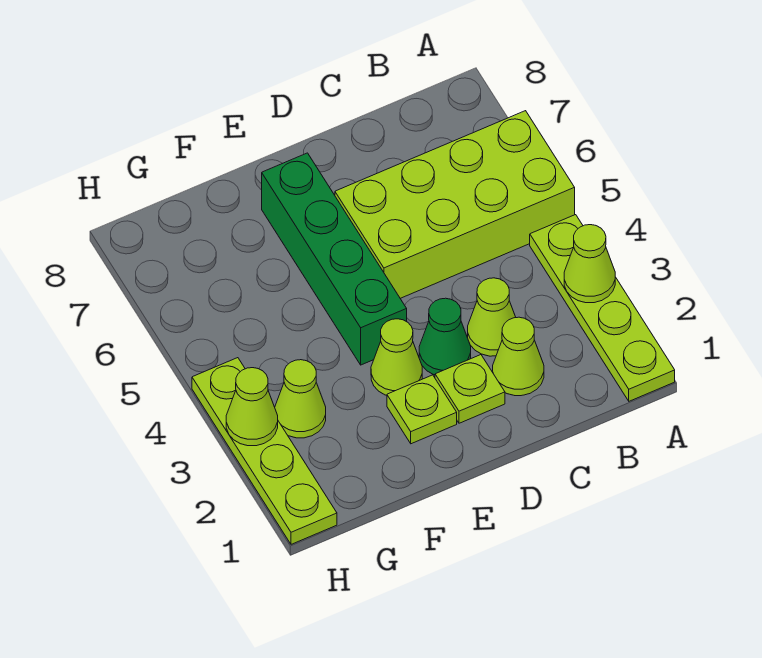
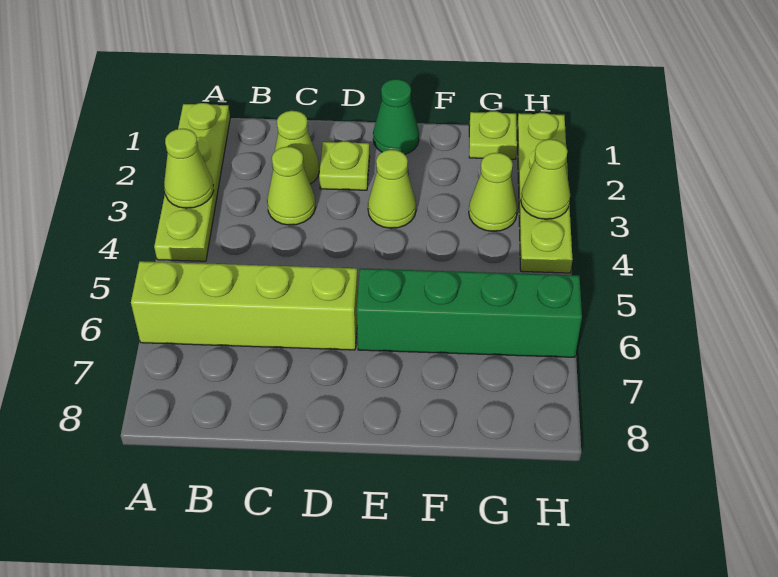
lime 2x4 brick [335,111,575,298] -> lime 1x4 brick [131,261,358,350]
green 1x1 cone [419,298,471,375] -> green 1x1 cone moved to [373,79,419,154]
lime 1x1 plate [387,375,457,444] -> lime 1x1 plate moved to [469,111,517,159]
green 1x4 brick [262,153,407,365] -> green 1x4 brick turned to [357,268,582,357]

